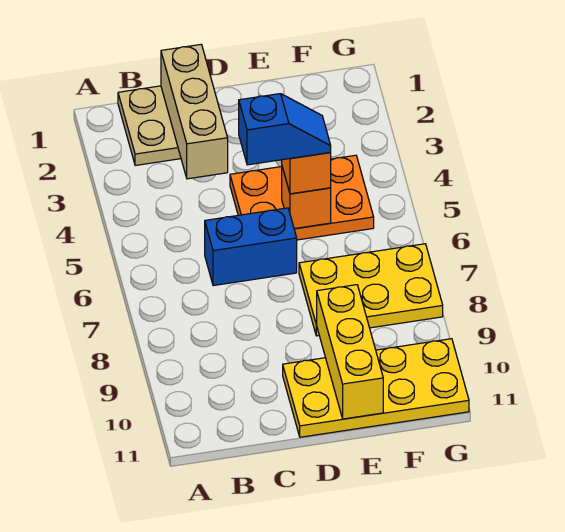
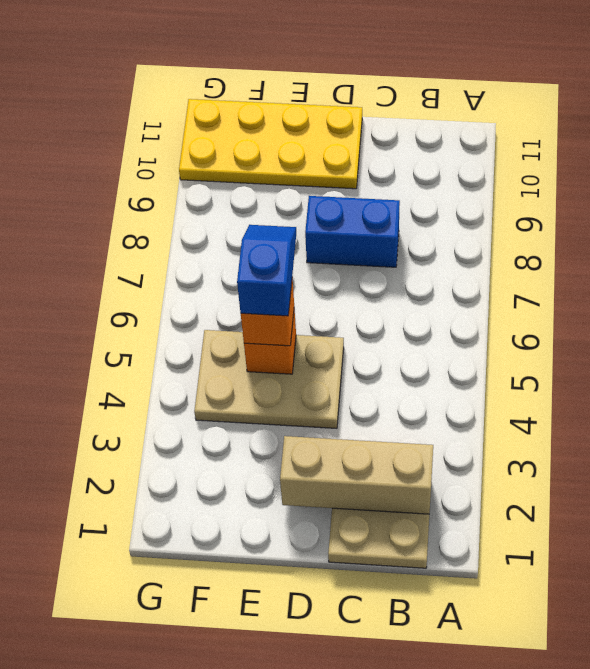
tan 1x3 brick [161,45,228,179] -> tan 1x3 brick turned to [280,436,433,514]
blue 1x2 brick [205,208,297,286] -> blue 1x2 brick moved to [305,196,400,267]
orange 2x3 plate [230,155,374,240] -> tan 2x3 plate [194,330,344,428]
blue 1x2 slope [239,94,331,165] -> blue 1x2 slope turned to [237,225,296,316]
yellow 2x3 plate [299,244,443,336] -> none
yellow 1x3 brick [317,285,383,419] -> none

